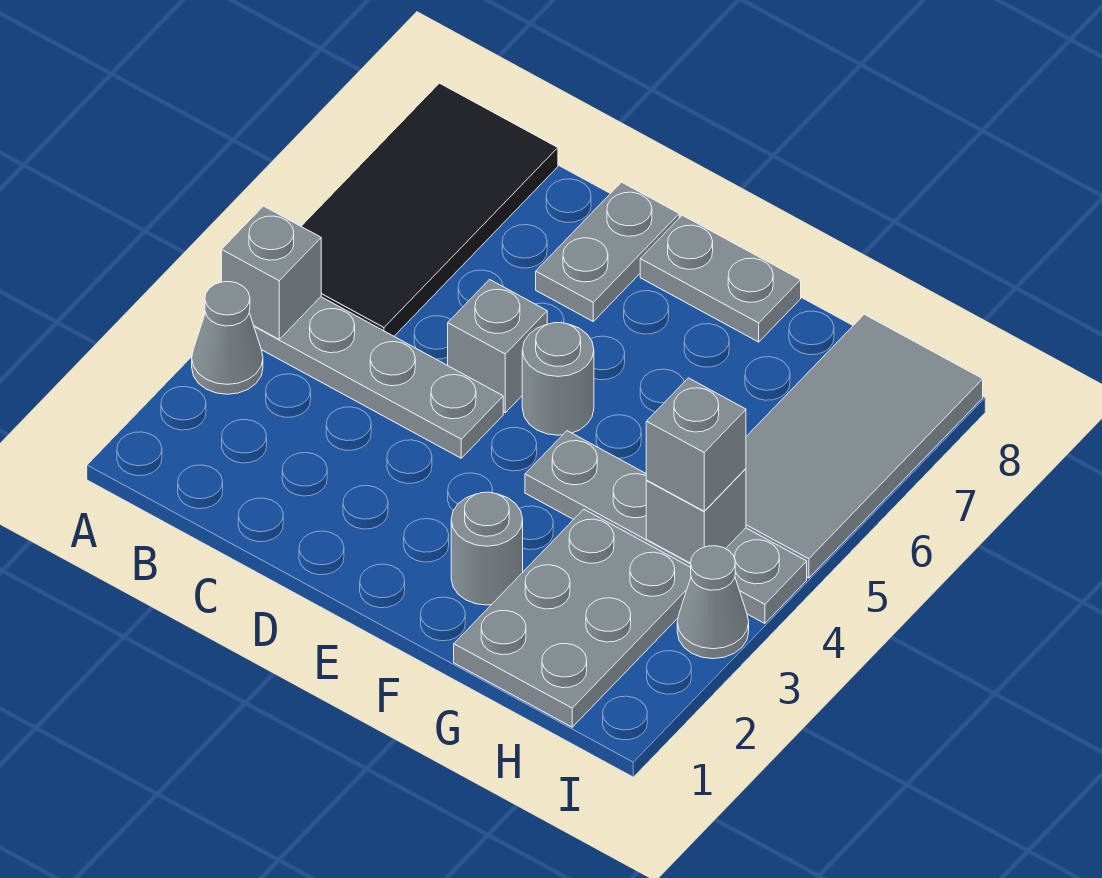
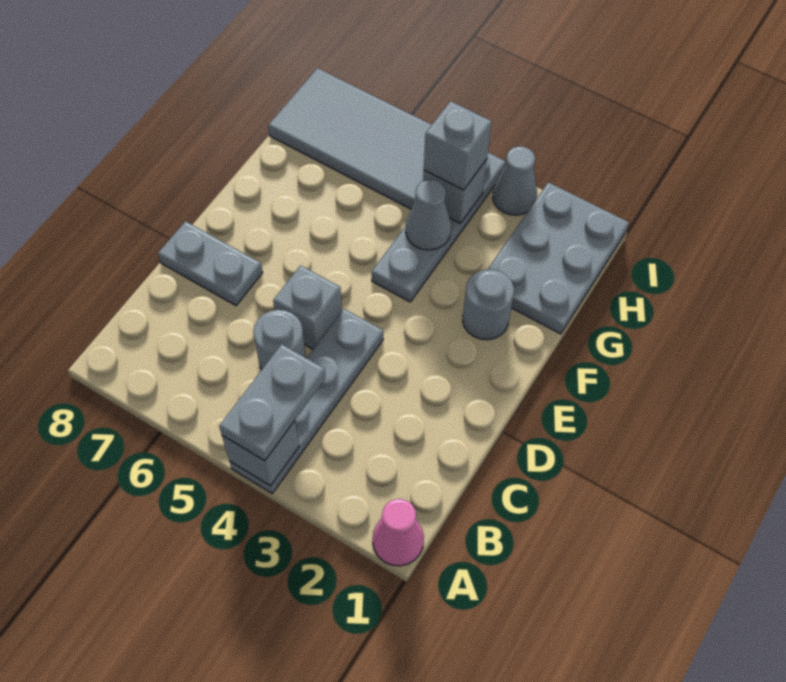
none -> pink 1x1 cone [373,499,424,566]
grey 1x1 cone [192,282,263,394] -> grey 1x1 cone moved to [406,180,451,250]
black 2x4 tile [301,83,558,336] -> none
grey 1x1 round brick [522,322,594,435] -> grey 1x1 round brick moved to [253,310,306,370]
grey 1x2 plate [640,215,801,342] -> grey 1x2 plate moved to [219,344,326,461]
grey 2x3 plate [454,509,691,727] -> grey 2x3 plate turned to [488,182,629,334]

